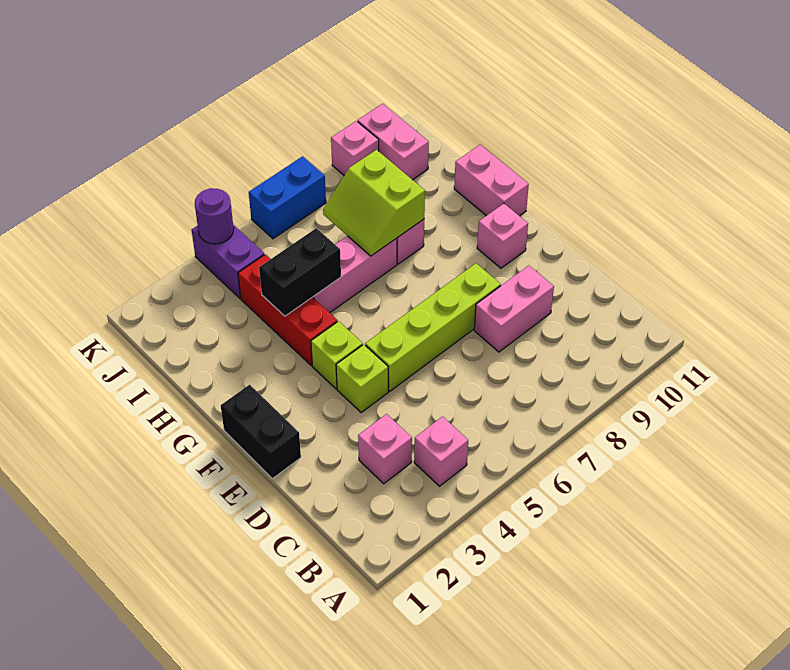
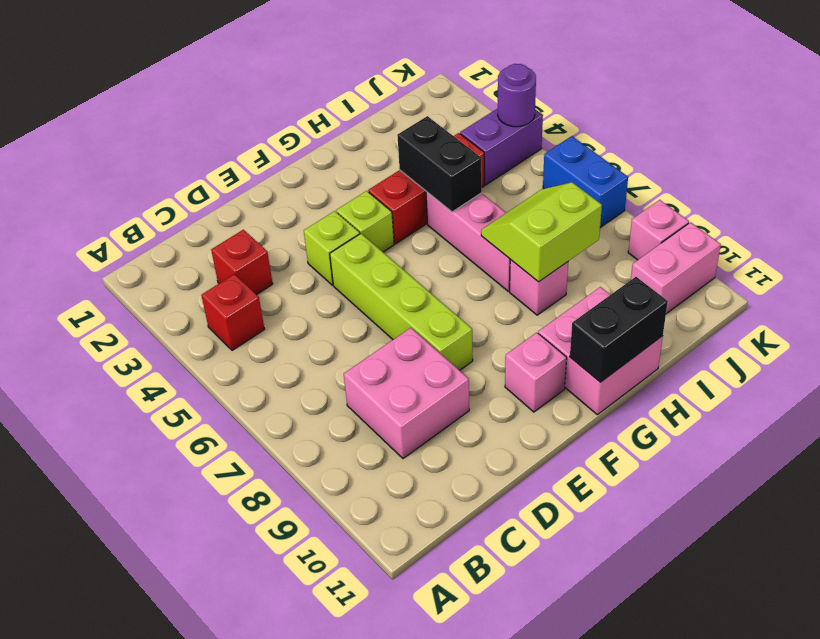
pink 1x1 brick [414,417,468,486] -> red 1x1 brick [201,274,264,350]
pink 1x1 brick [358,414,412,484] -> red 1x1 brick [211,230,273,295]
pink 1x2 brick [474,266,554,352] -> pink 2x2 brick [344,328,469,459]
black 1x2 brick [221,385,301,479] -> black 1x2 brick moved to [570,277,668,382]
pink 1x2 brick [454,145,529,216] -> pink 2x2 brick [538,287,663,415]

